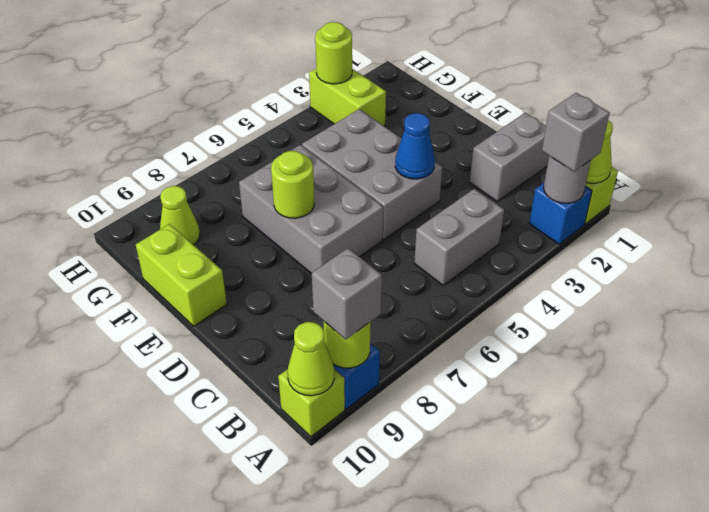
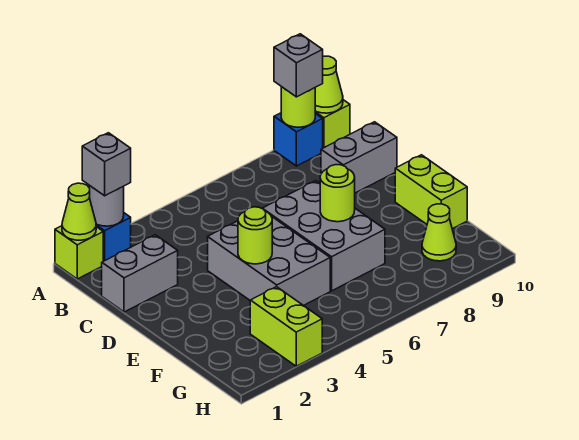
grey 1x2 brick [414,189,504,285] -> grey 1x2 brick moved to [321,122,397,193]
blue 1x1 cone [395,113,435,179] -> none
lime 1x1 round brick [315,22,352,84] -> lime 1x1 round brick moved to [238,207,272,264]

